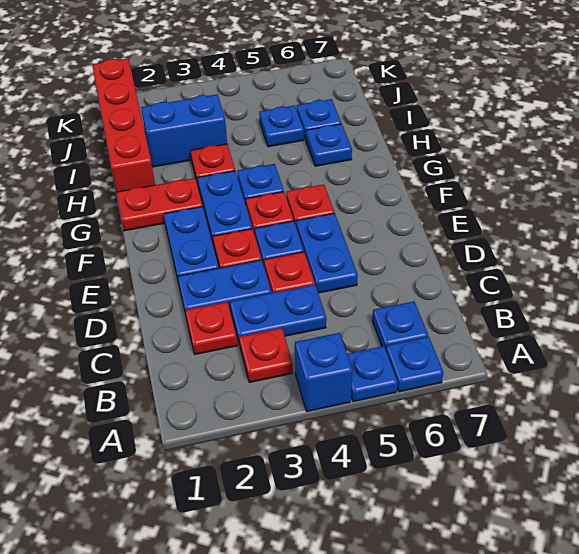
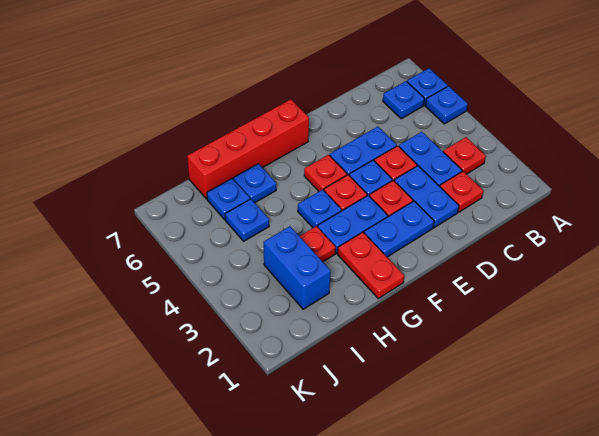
blue 1x1 brick [295,333,352,411] -> none
red 1x4 brick [92,59,155,192] -> red 1x4 brick moved to [187,99,309,199]

